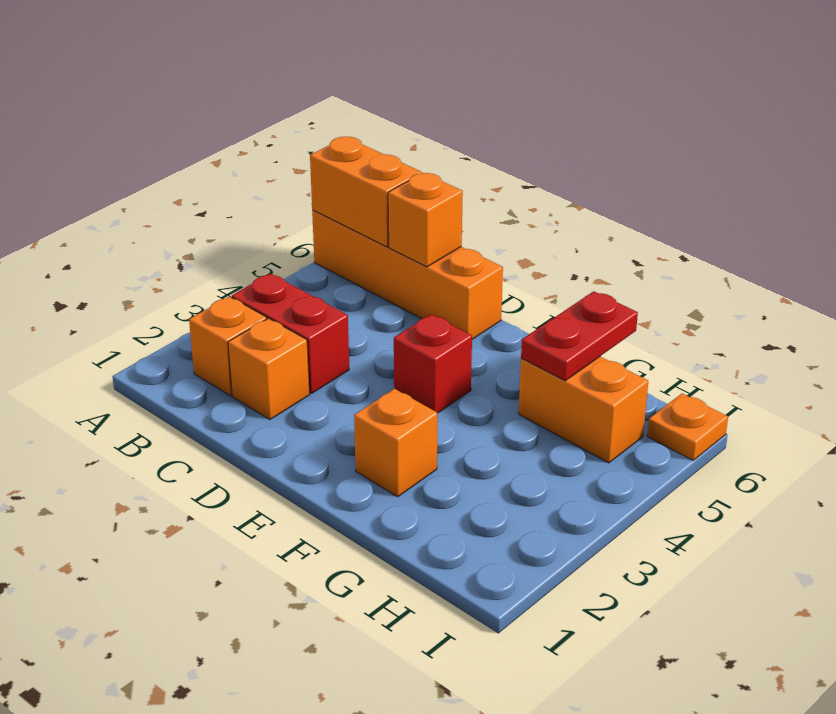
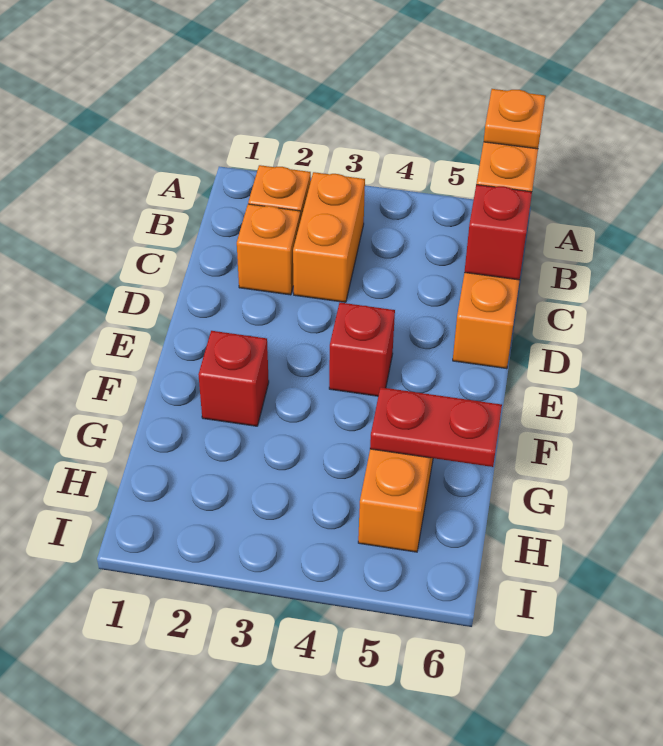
red 1x2 brick [232,274,349,394] -> orange 1x2 brick [293,172,365,302]
orange 1x1 brick [388,173,463,267] -> red 1x1 brick [464,185,532,280]
orange 1x1 brick [354,389,437,497] -> red 1x1 brick [198,331,269,426]
orange 1x1 plate [647,394,728,460] -> orange 1x1 plate moved to [484,89,546,149]

